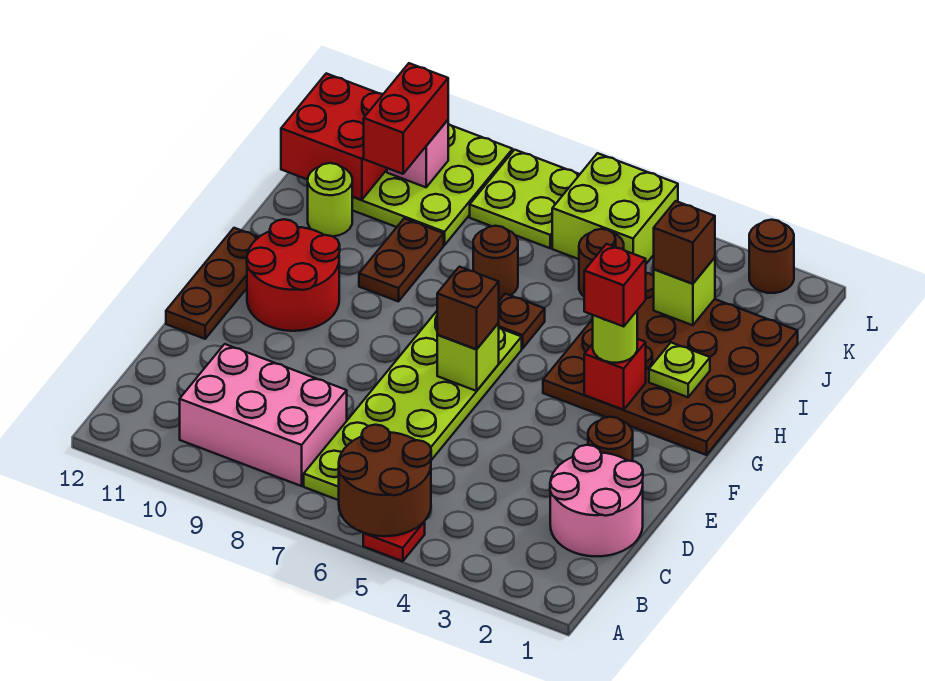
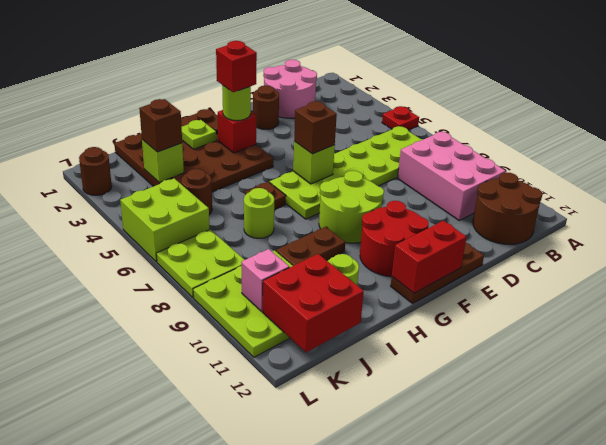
brown 2x2 round brick [339,425,431,536] -> brown 2x2 round brick moved to [473,172,542,244]
none -> lime 2x2 round brick [319,171,384,243]
brown 1x1 round brick [473,226,518,299] -> lime 1x1 round brick [244,188,274,238]
red 1x2 brick [364,63,448,174] -> red 1x2 brick moved to [392,221,466,293]

